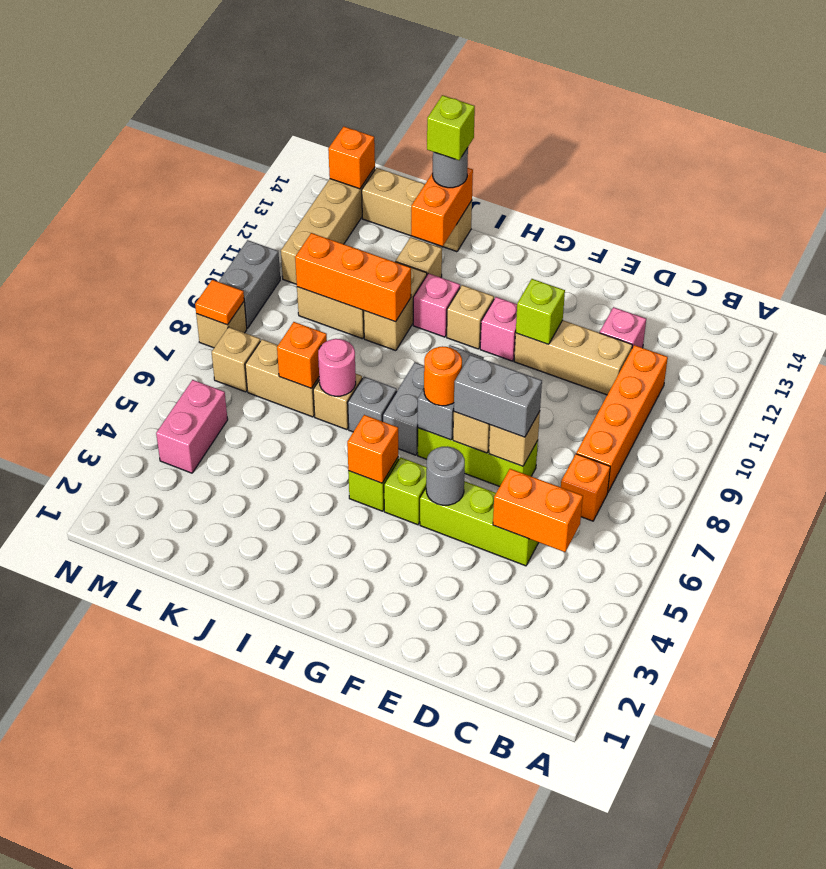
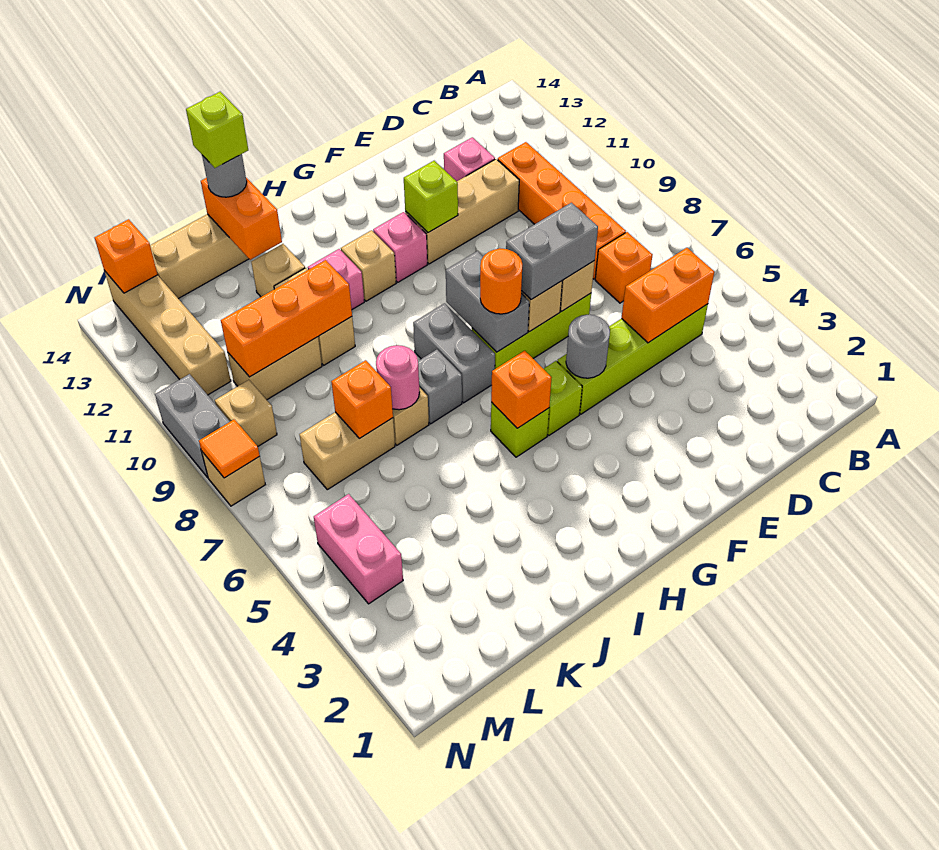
lime 1x3 brick [420,481,539,566] -> lime 1x4 brick [557,304,708,414]
tan 1x1 brick [212,327,260,392] -> tan 1x1 brick moved to [215,380,277,446]

